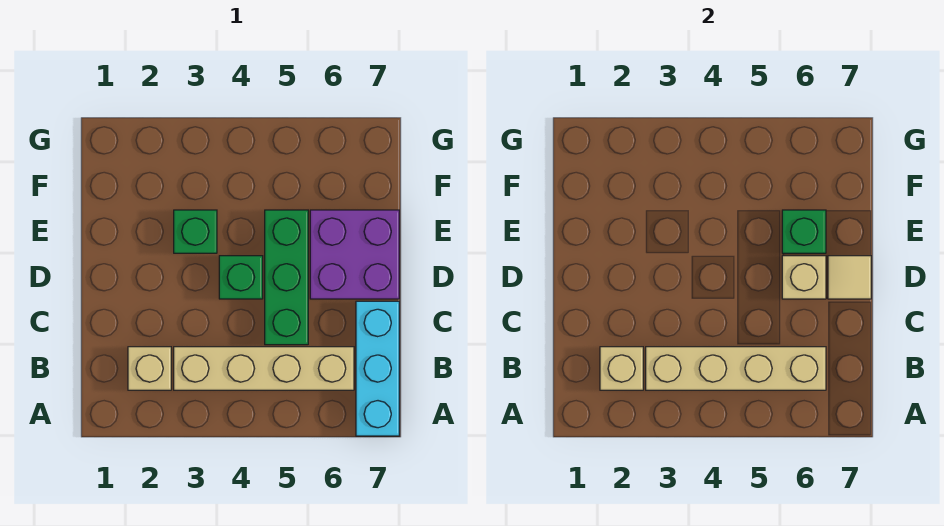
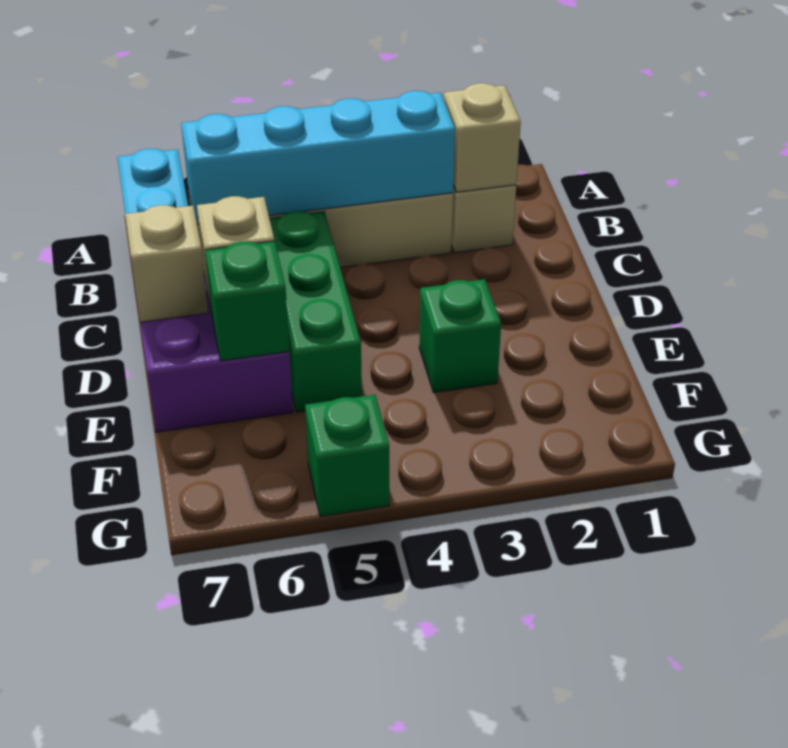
tan 1x4 brick [646,347,826,390] -> cyan 1x4 brick [181,91,455,225]
green 1x1 brick [219,256,263,299] -> green 1x1 brick moved to [305,395,390,516]
tan 1x1 tile [828,256,871,299] -> tan 1x1 brick [125,205,208,322]

